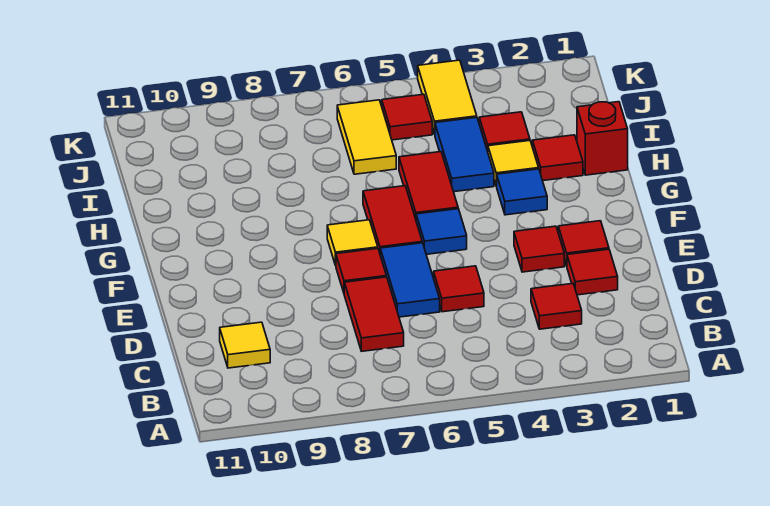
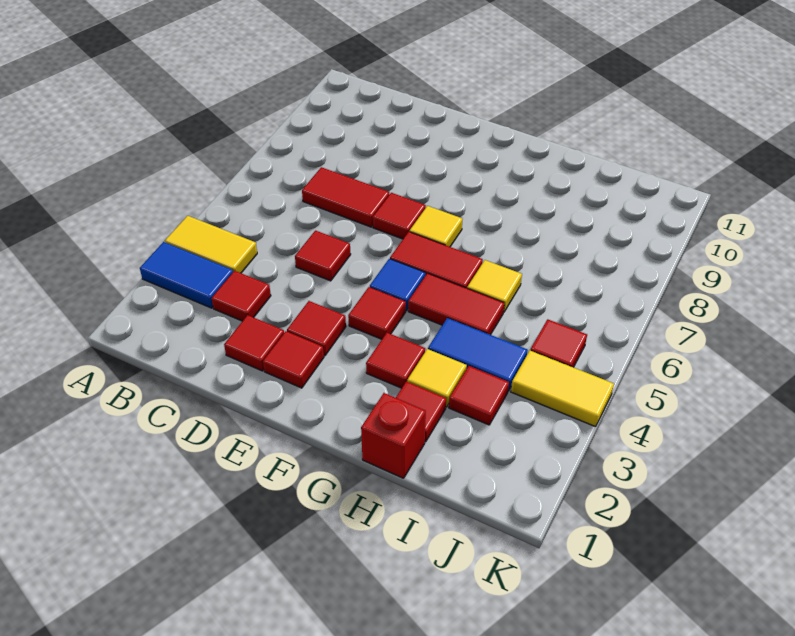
yellow 1x1 tile [220,322,270,368] -> yellow 1x1 tile moved to [467,260,522,312]
blue 1x2 tile [380,243,440,317] -> blue 1x2 tile moved to [140,242,233,308]
none -> red 1x1 tile [348,287,406,339]
blue 1x1 tile [497,169,547,215] -> red 1x1 tile [366,333,425,388]
yellow 1x2 tile [337,100,396,174] -> yellow 1x2 tile moved to [165,216,257,273]

